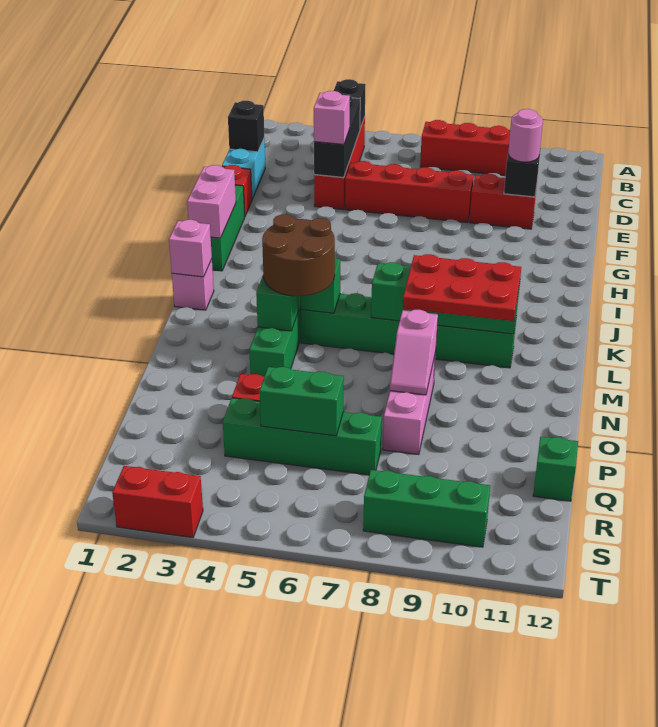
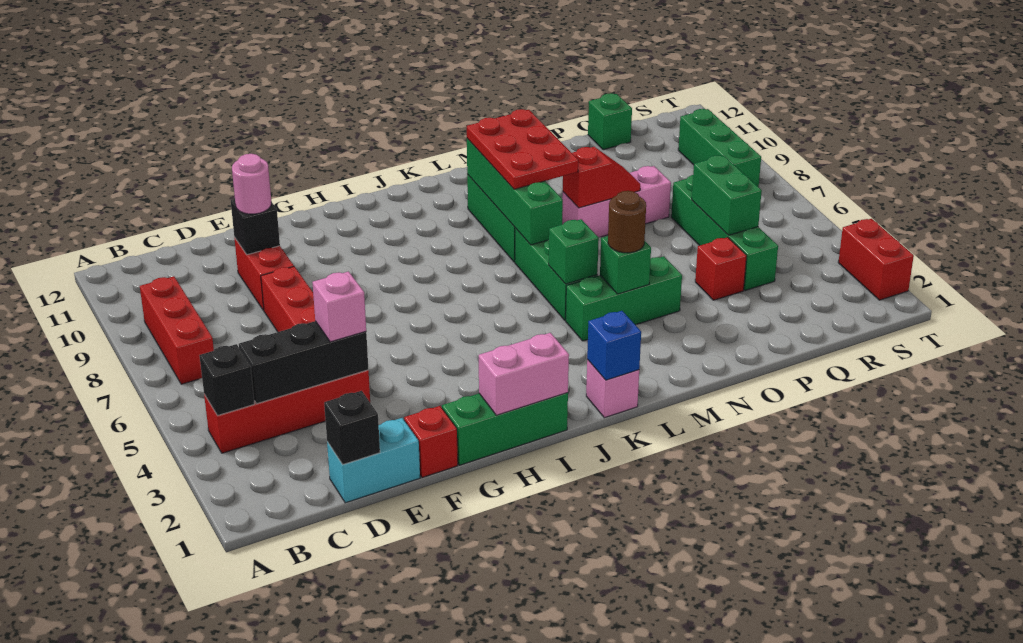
pink 1x1 brick [169,220,212,277] -> blue 1x1 brick [587,311,641,380]
brown 2x2 round brick [262,214,335,296] -> brown 1x1 round brick [608,191,646,253]
pink 1x2 slope [390,310,438,395] -> red 1x2 slope [563,147,640,208]

